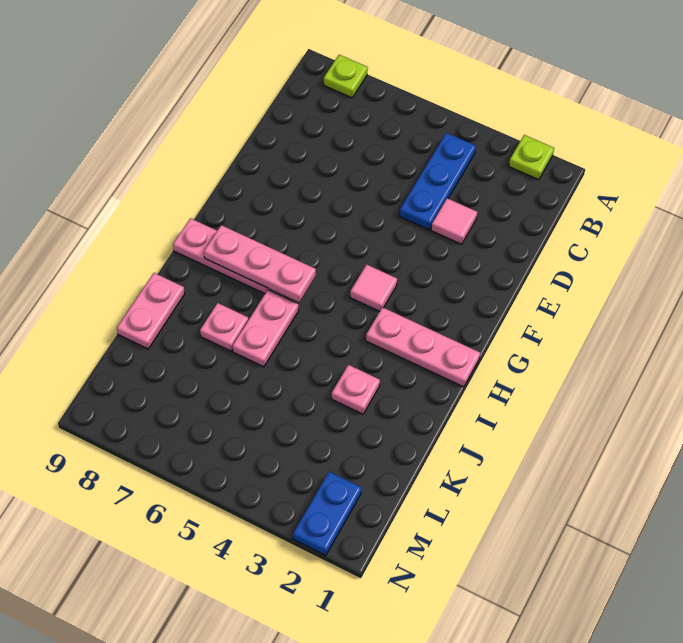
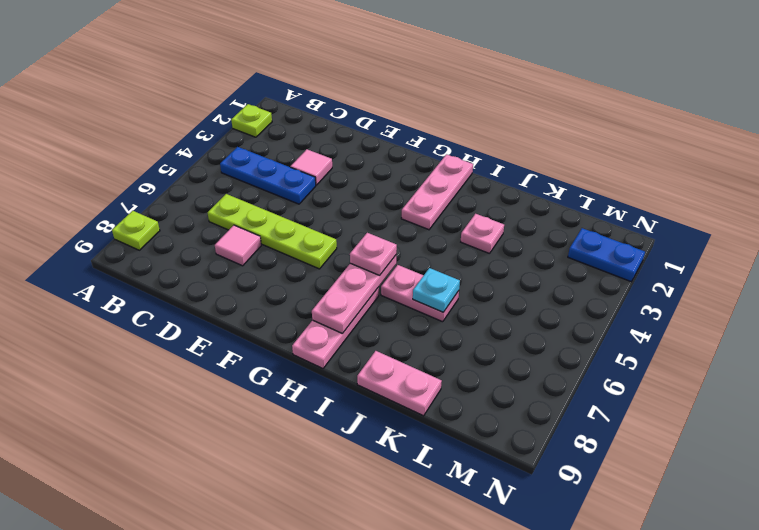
none -> lime 1x4 plate [208,194,337,269]
pink 1x1 tile [350,264,397,311] -> pink 1x1 tile moved to [215,225,261,266]
none -> cyan 1x1 plate [413,268,460,312]
pink 1x1 plate [200,303,248,351] -> pink 1x1 plate moved to [350,233,397,275]

